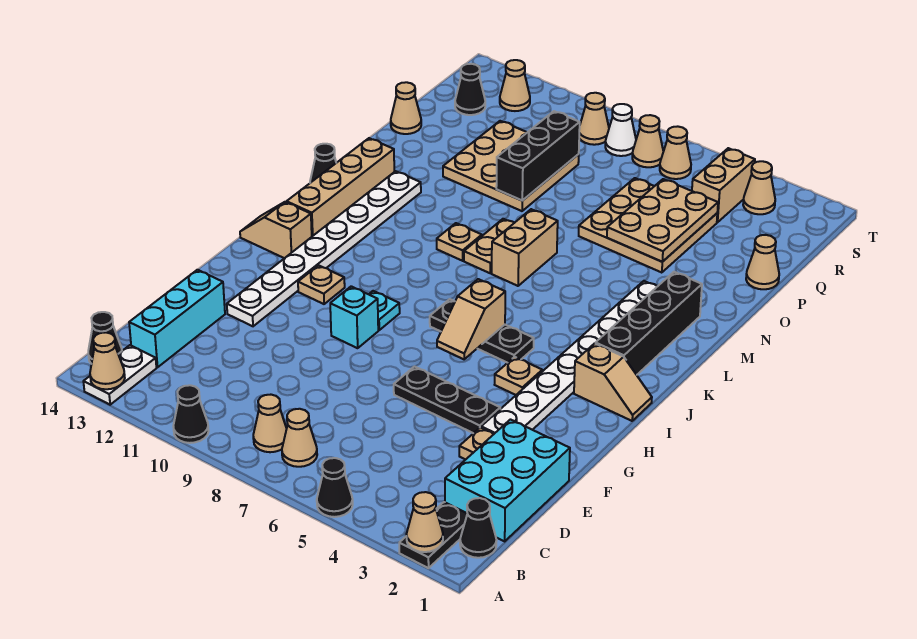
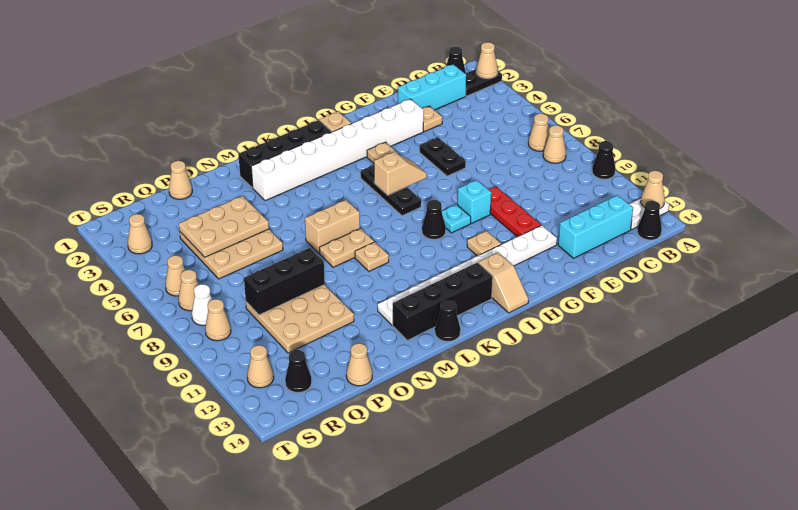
black 1x1 cone [317,458,353,517] -> black 1x1 cone moved to [422,200,446,239]
cyan 2x3 brick [445,420,570,541] -> cyan 1x3 brick [398,64,466,110]
white 1x8 plate [481,281,657,434] -> white 1x8 brick [251,99,424,201]
black 1x3 plate [394,367,500,433] -> black 1x2 plate [420,137,466,176]
none -> red 1x3 plate [488,186,541,237]
tan 1x4 brick [287,138,394,236] -> black 1x4 brick [393,262,493,340]
tan 1x2 brick [692,148,755,222] -> none

